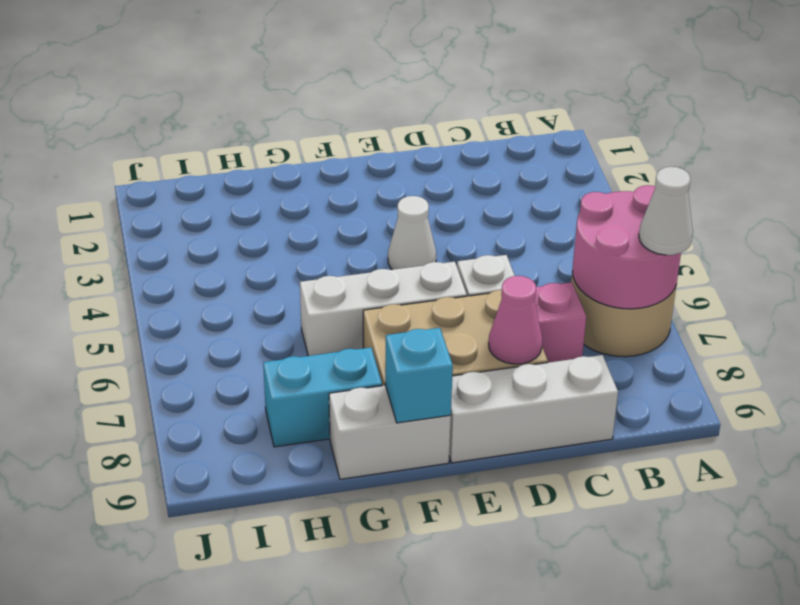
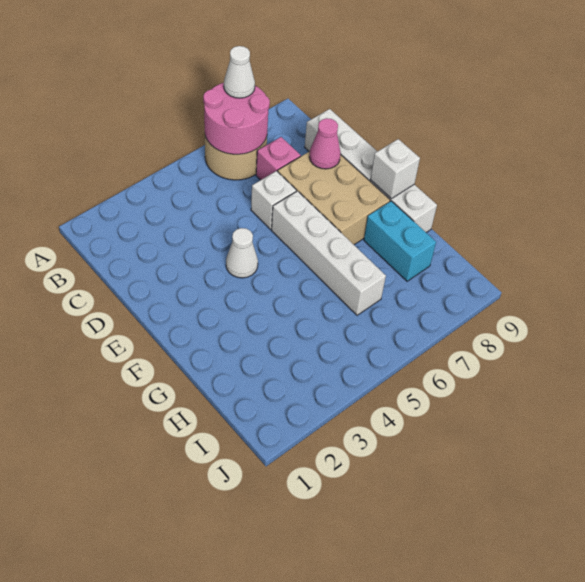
white 1x3 brick [300,262,467,356] -> white 1x4 brick [272,191,386,315]
cyan 1x1 brick [385,328,453,423] -> white 1x1 brick [370,139,420,199]

